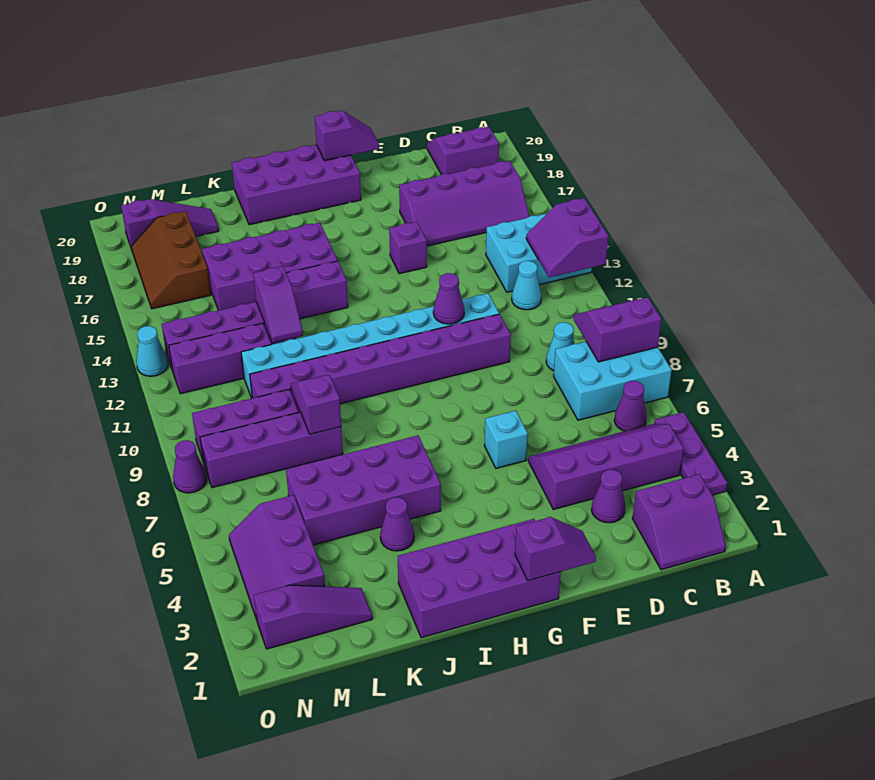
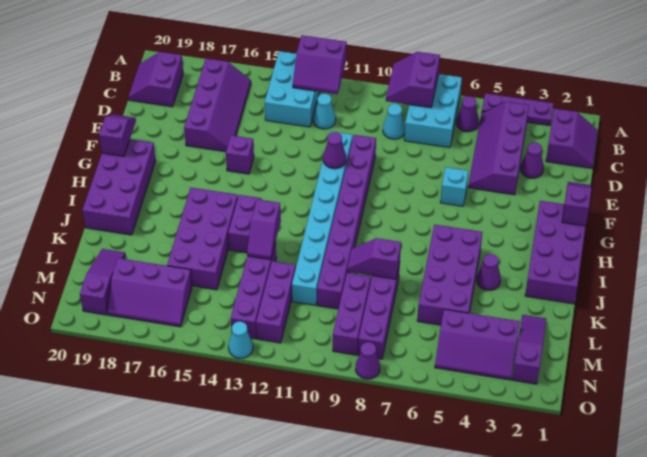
purple 1x2 slope [253,266,303,343] -> purple 1x2 slope turned to [247,199,281,260]
brown 2x3 slope [131,211,211,309] -> purple 2x3 slope [107,258,192,327]

